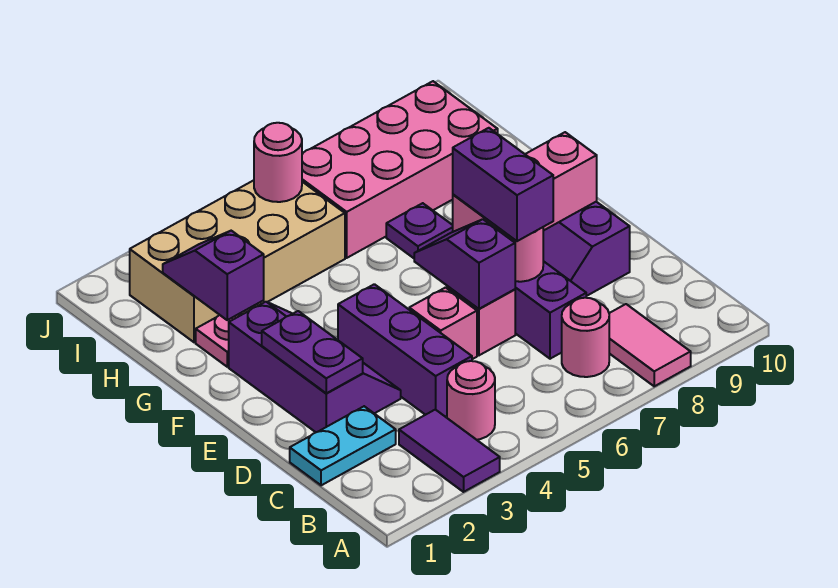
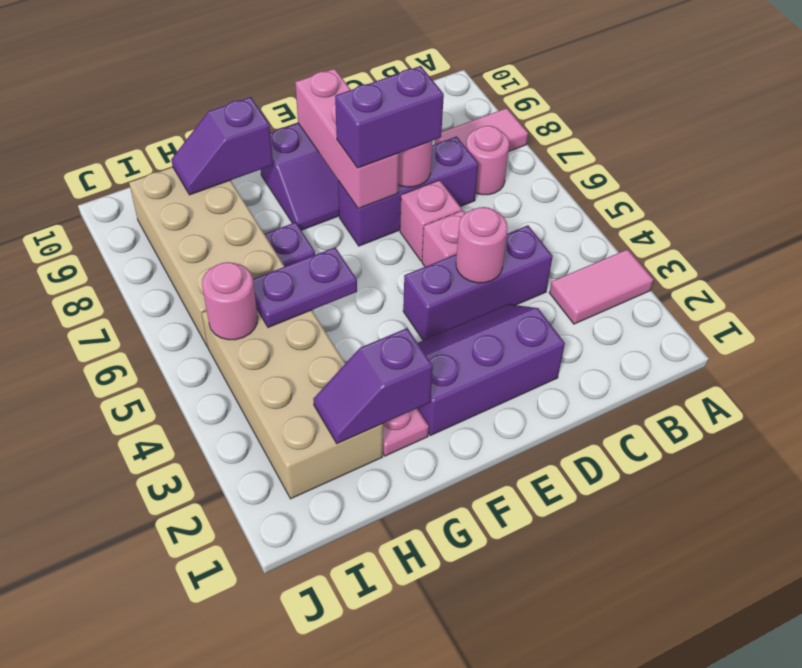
purple 1x2 tile [399,410,500,492] -> pink 1x2 tile [549,249,653,324]
pink 1x1 round brick [447,361,495,440] -> pink 1x1 round brick moved to [456,207,508,283]
cyan 1x2 plate [290,406,396,485] -> none
purple 1x2 plate [262,311,363,393] -> purple 1x2 plate moved to [253,247,357,328]
purple 1x2 slope [414,219,515,309] -> purple 1x2 slope moved to [171,97,273,195]
pink 2x4 brick [302,81,498,258] -> tan 2x4 brick [129,167,285,347]

